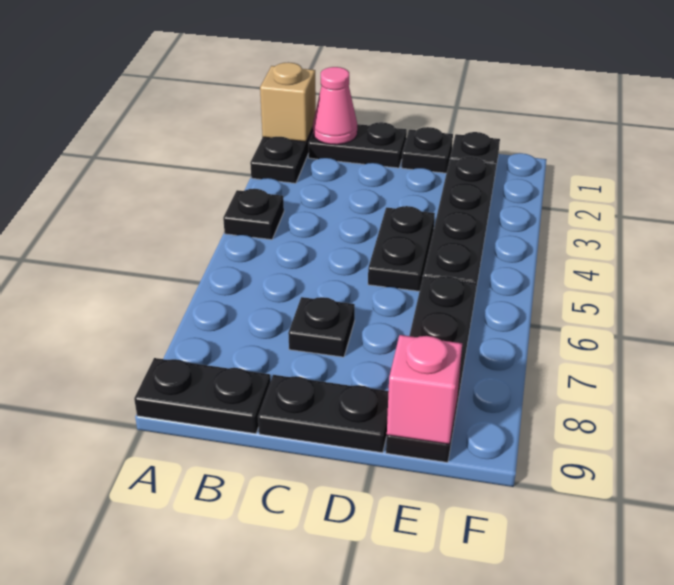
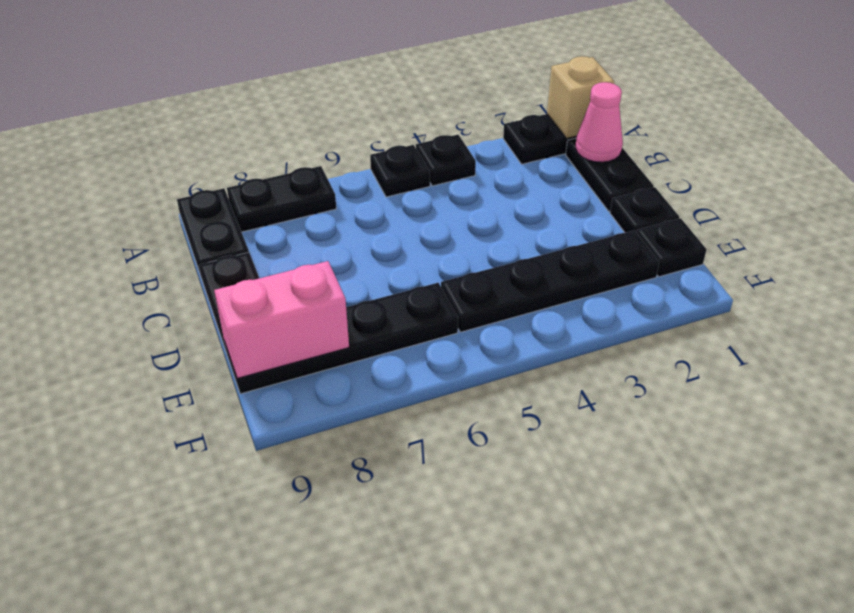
black 1x1 plate [288,297,355,357] -> black 1x1 plate moved to [370,145,430,197]
black 1x2 plate [368,206,435,291] -> black 1x2 plate moved to [227,166,336,232]
pink 1x1 brick [387,335,462,444] -> pink 1x2 brick [214,261,349,378]

